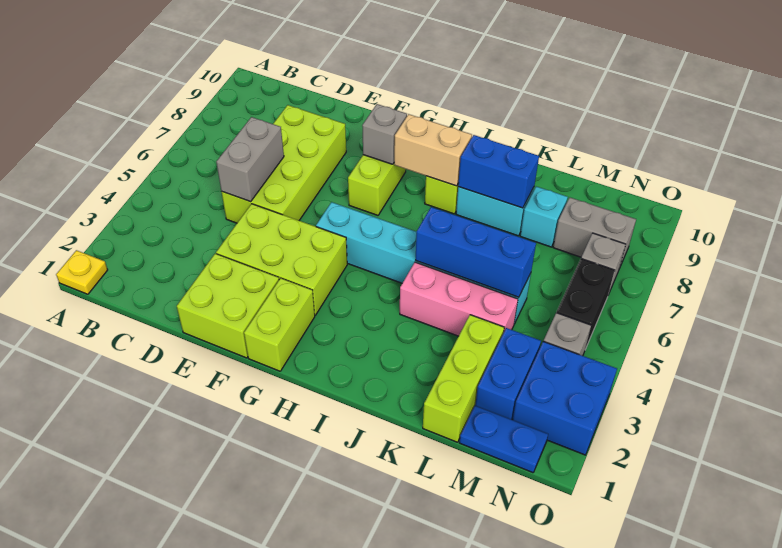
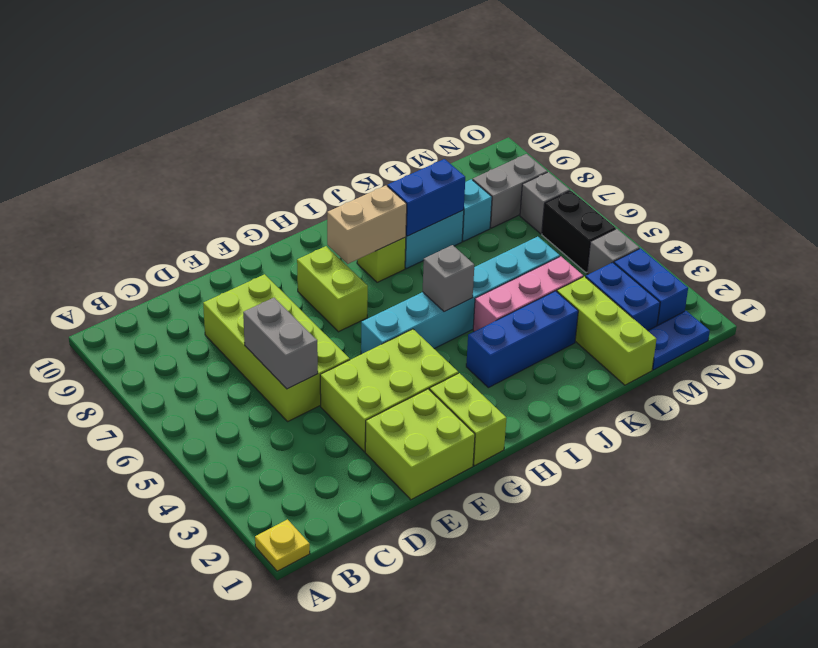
grey 1x1 brick [362,104,407,164] -> grey 1x1 brick moved to [423,245,474,312]
blue 1x3 brick [416,207,536,297] -> blue 1x3 brick moved to [466,291,578,388]
blue 2x2 brick [512,342,617,455] -> blue 1x2 brick [614,248,688,326]

